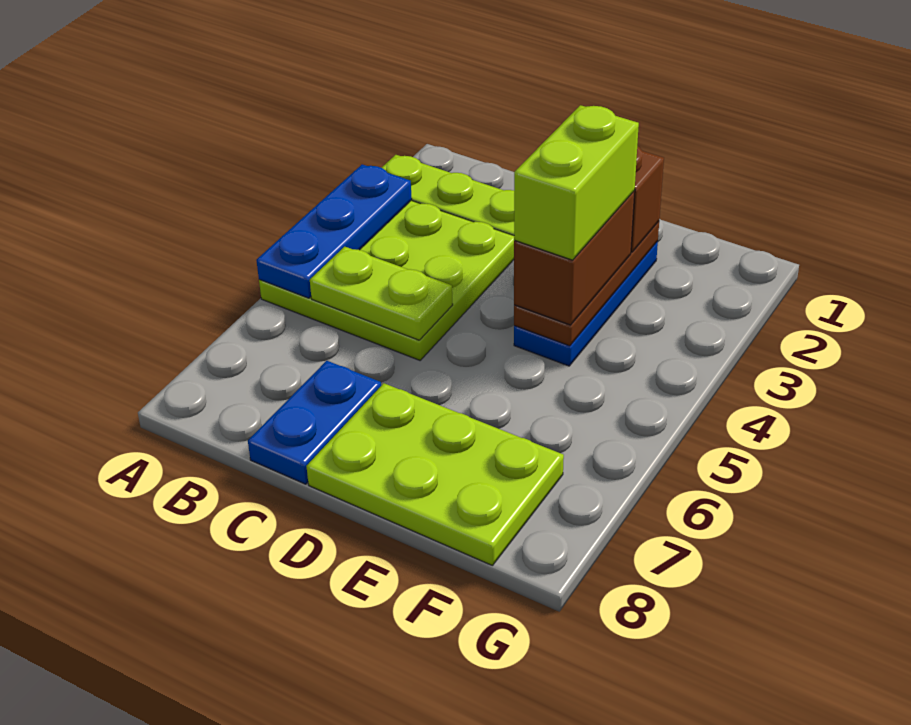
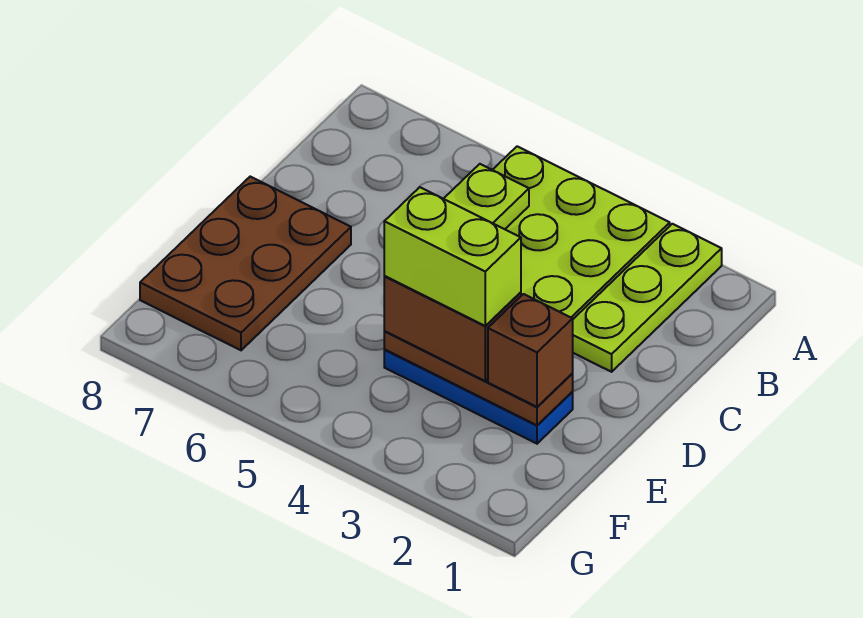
blue 1x3 plate [256,164,412,298] -> none
blue 1x2 plate [248,361,381,484] -> none
lime 2x3 plate [306,383,564,565] -> brown 2x3 plate [140,177,351,350]

